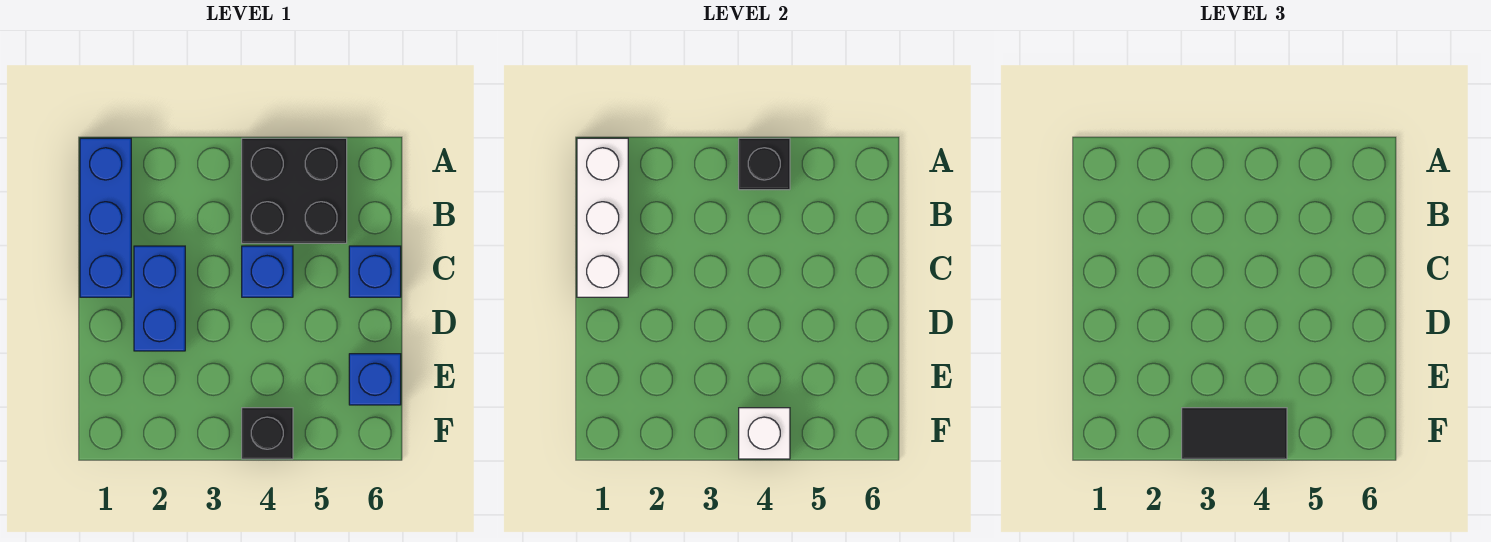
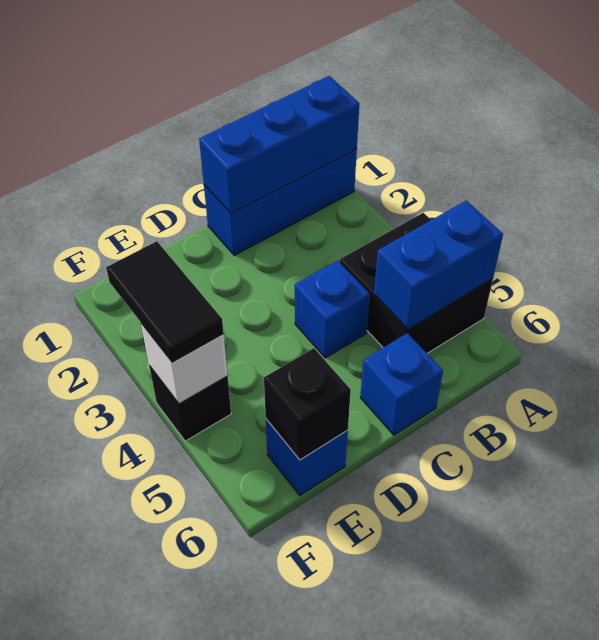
white 1x3 brick [577,138,628,297] -> blue 1x3 brick [199,76,359,214]
black 1x1 brick [739,138,790,190] -> black 1x1 brick moved to [264,348,351,460]
blue 1x2 brick [134,246,185,351] -> blue 1x2 brick moved to [374,200,503,329]

